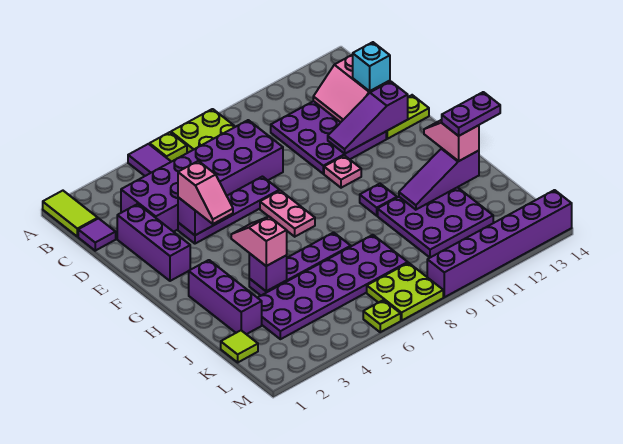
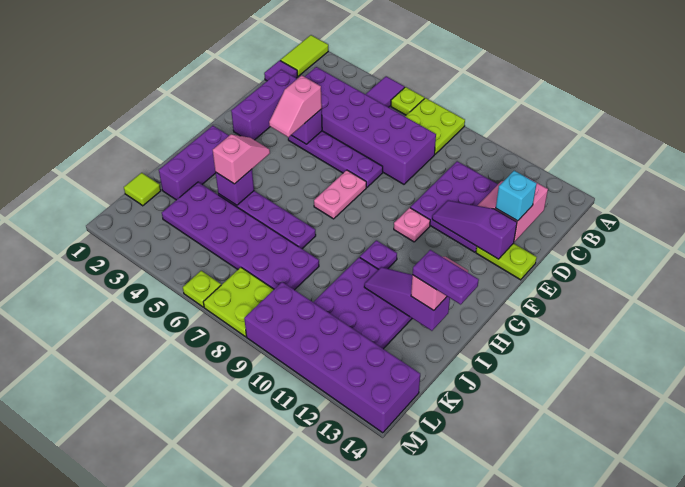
purple 1x6 brick [427,190,572,297] -> purple 2x6 brick [244,282,420,433]

